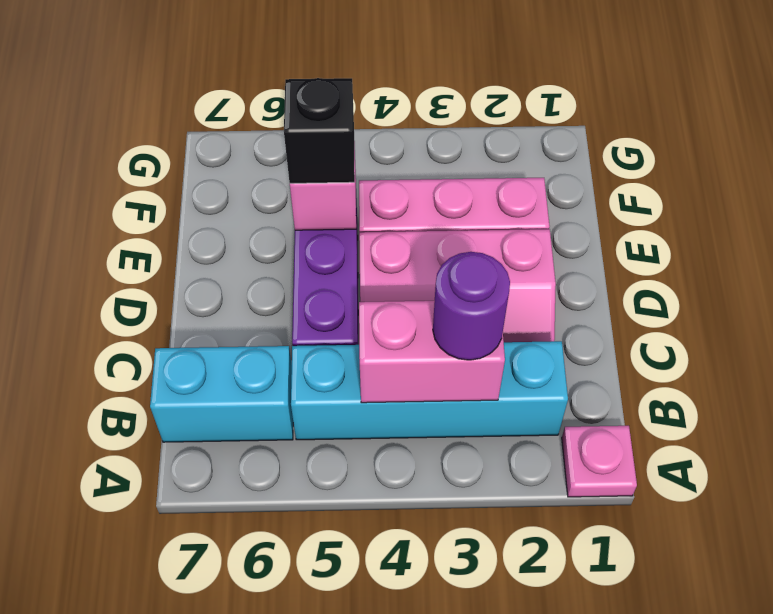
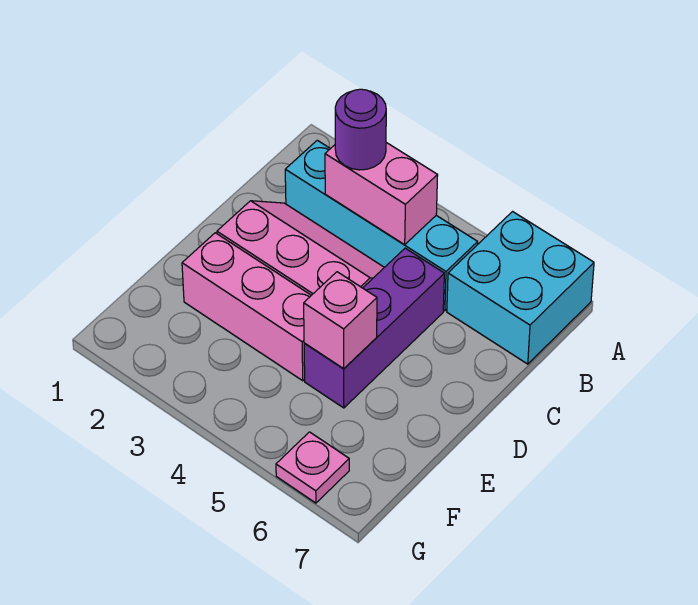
pink 1x1 plate [562,426,637,497] -> pink 1x1 plate moved to [276,432,349,503]
cyan 1x2 brick [150,346,293,442] -> cyan 2x2 brick [447,212,594,364]
black 1x1 brick [284,78,355,183] -> none

